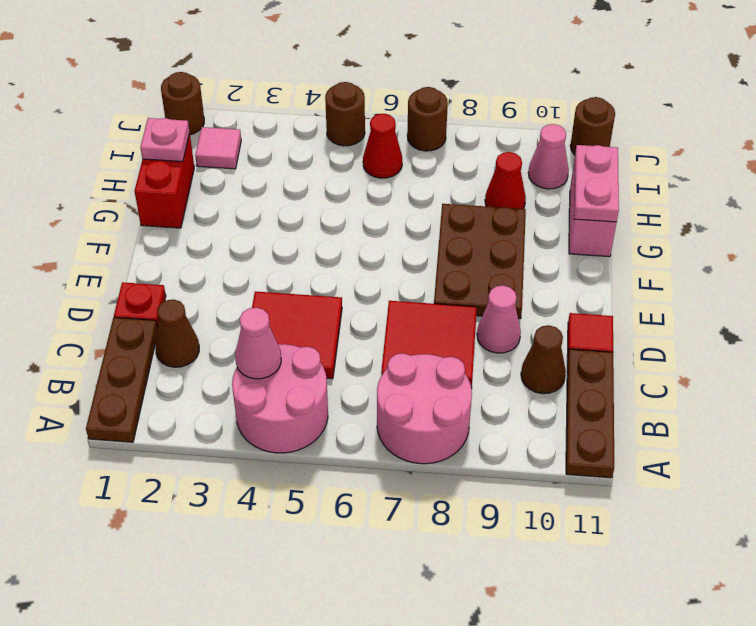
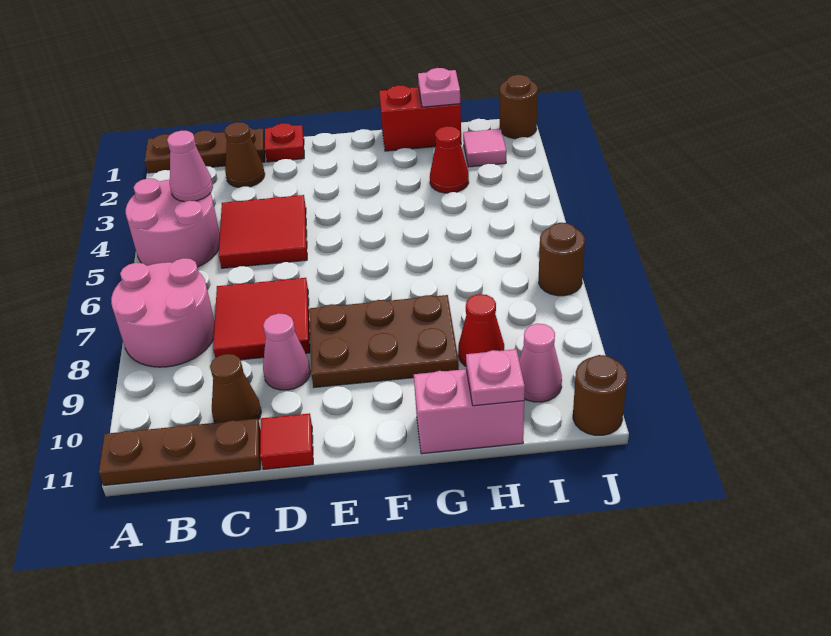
pink 1x2 plate [574,145,619,222] -> pink 1x1 plate [466,349,525,406]
red 1x1 cone [363,114,402,178] -> red 1x1 cone moved to [430,126,469,193]
brown 1x1 round brick [325,82,365,146] -> none

